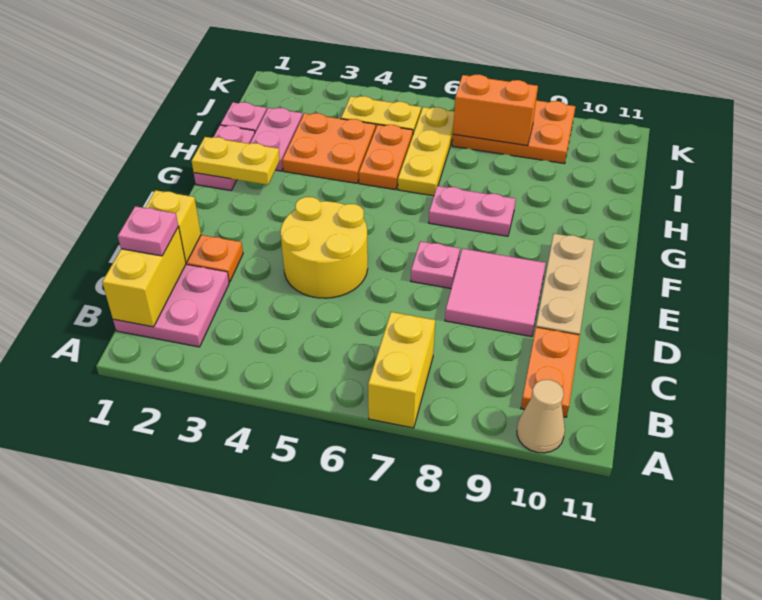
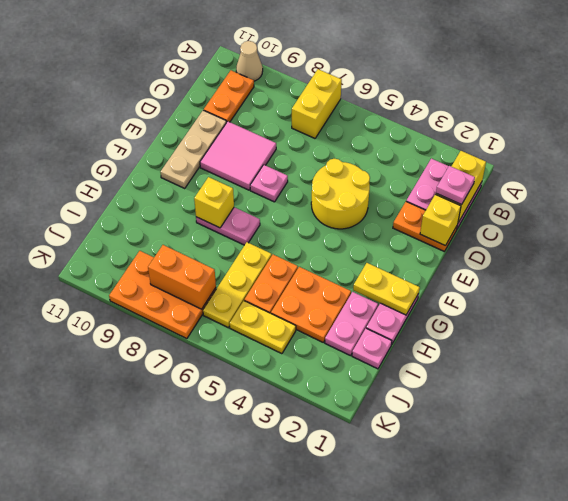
none -> yellow 1x1 brick [194,177,234,228]

